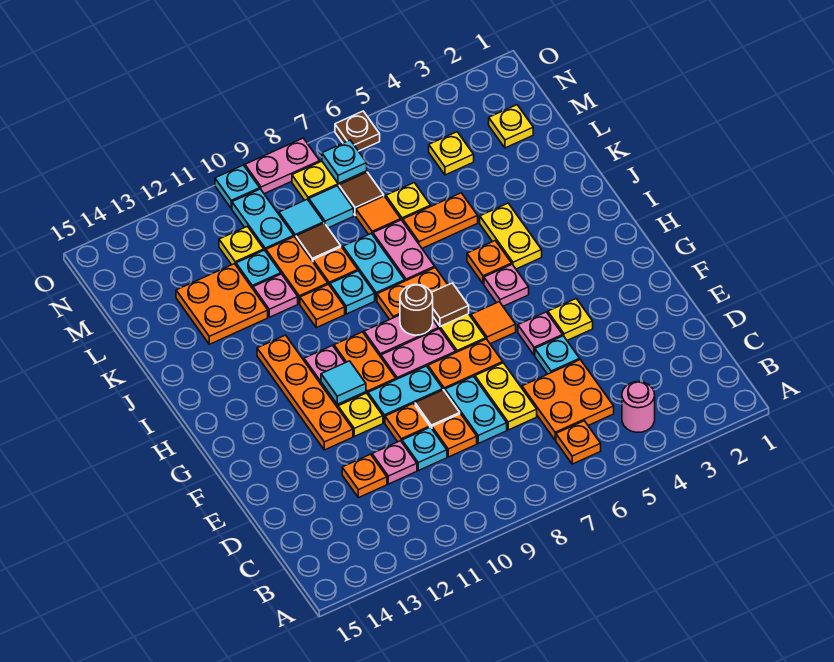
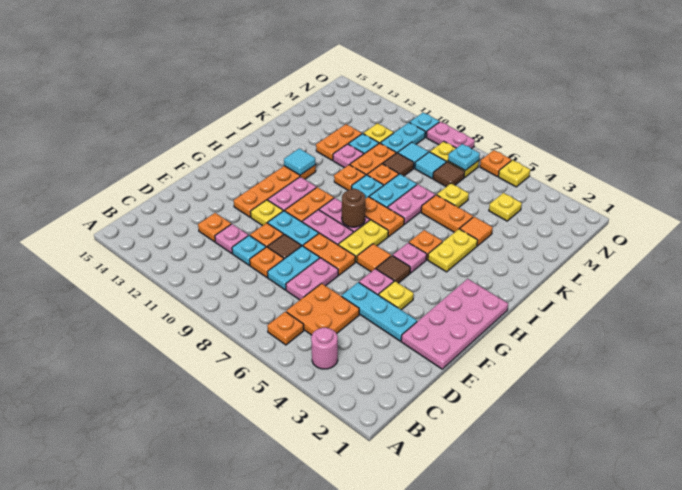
yellow 1x2 plate [475,363,537,430] -> pink 1x2 plate [286,258,338,300]
none -> pink 2x4 plate [401,279,508,369]
cyan 1x1 plate [535,336,580,374] -> cyan 1x3 plate [342,282,417,341]
cyan 1x1 tile [321,361,366,404] -> cyan 1x1 tile moved to [284,148,315,175]
brown 1x1 tile [431,283,469,326] -> brown 1x1 tile moved to [376,256,410,283]
orange 2x2 plate [176,264,268,344] -> orange 1x2 plate [316,124,362,160]
orange 1x1 tile [356,196,401,235] -> orange 1x1 tile moved to [460,217,493,246]
yellow 1x1 plate [489,105,533,148] -> yellow 1x1 plate moved to [498,160,530,187]
brown 1x1 plate [335,111,380,151] -> orange 1x1 plate [480,150,511,177]

